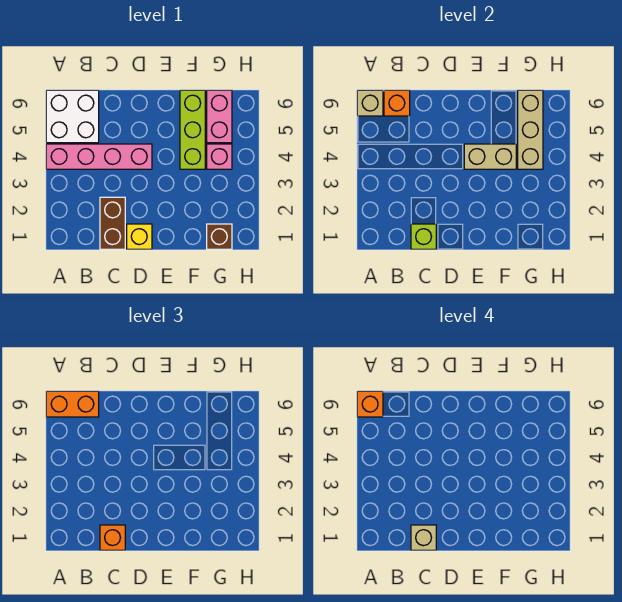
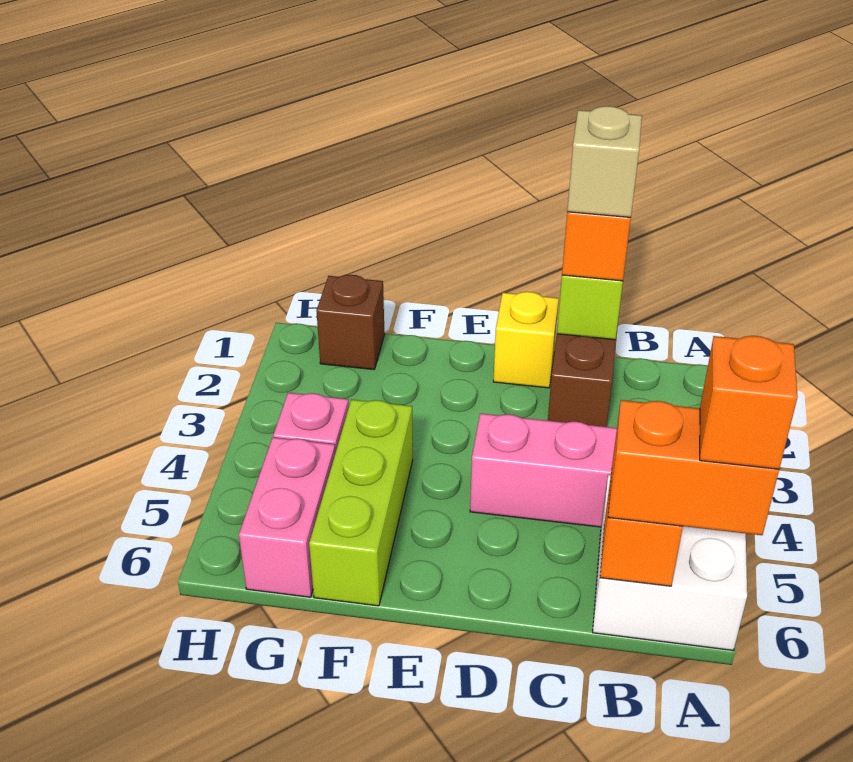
tan 1x1 brick [357,90,383,116] -> none
tan 1x2 brick [464,144,516,169] -> none
tan 1x3 brick [518,90,543,169] -> none

